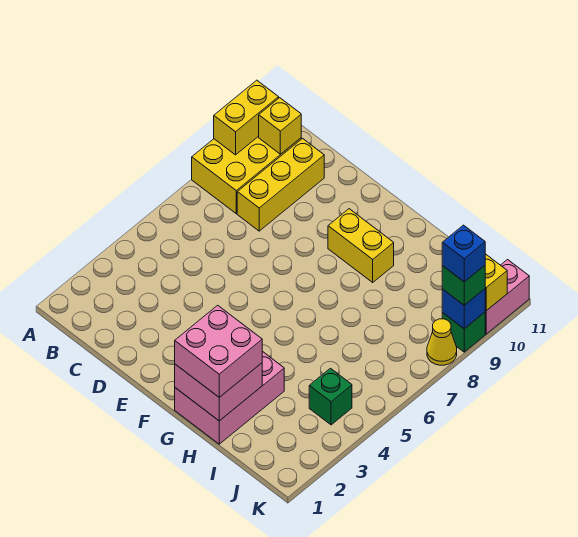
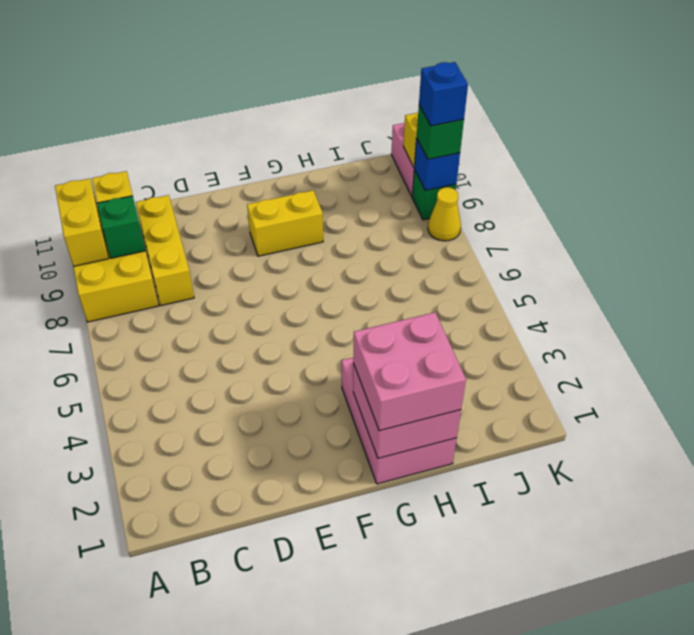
green 1x1 brick [309,368,352,425] -> green 1x1 brick moved to [97,196,146,258]

